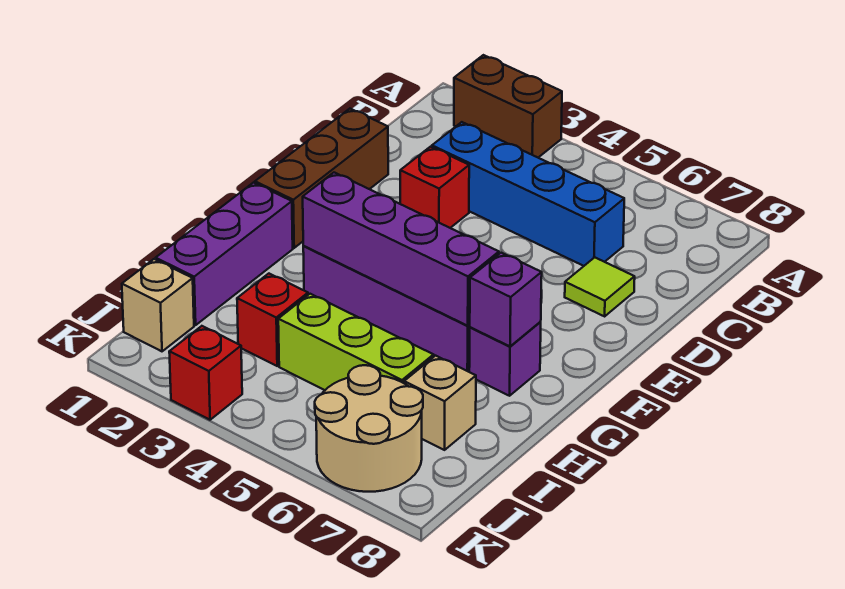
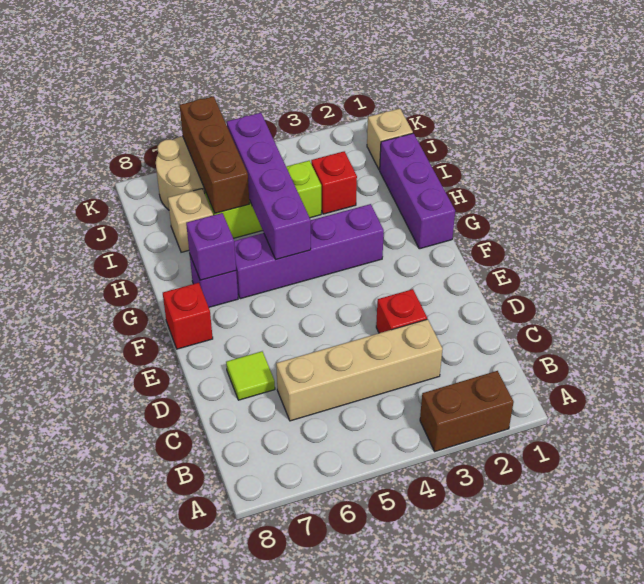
blue 1x4 brick [432,122,624,266] -> tan 1x4 brick [276,319,443,421]
brown 1x3 brick [255,109,388,248] -> brown 1x3 brick moved to [180,96,249,213]
purple 1x4 brick [303,173,499,326] -> purple 1x4 brick turned to [227,113,311,259]
red 1x1 brick [169,326,242,420] -> red 1x1 brick moved to [163,283,213,349]

